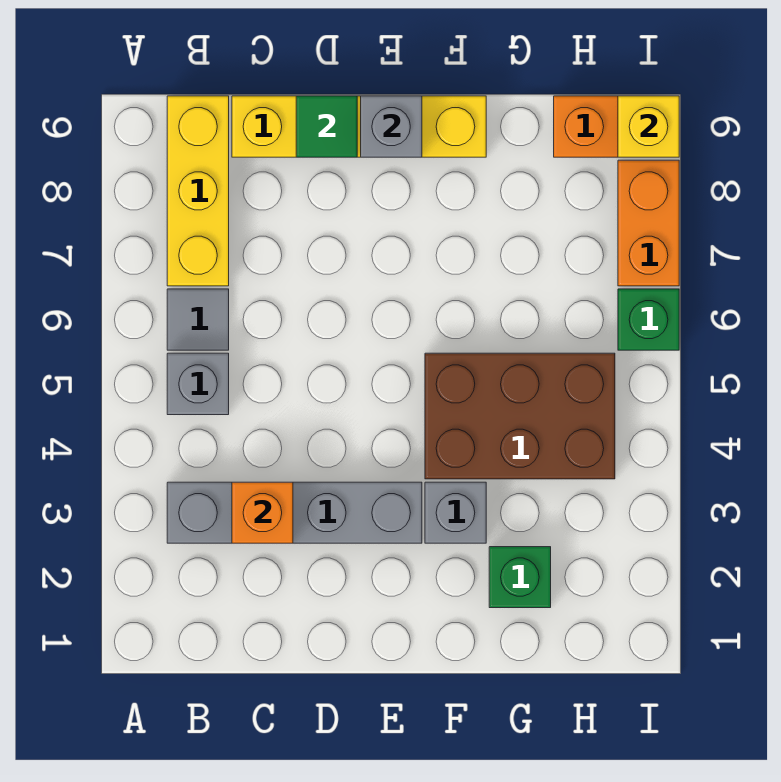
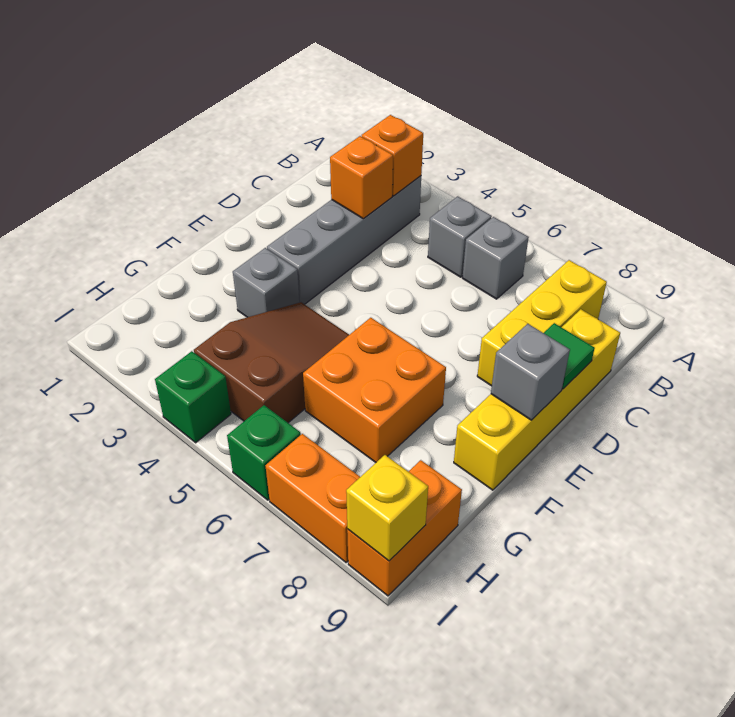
none -> orange 1x1 brick [362,115,423,196]
grey 1x1 tile [167,289,229,350] -> grey 1x1 brick [463,217,529,299]
yellow 1x3 brick [167,96,229,286] -> yellow 1x3 brick turned to [477,260,607,386]
brown 2x3 brick [425,353,615,479] -> brown 2x3 slope [194,302,349,423]
none -> orange 2x2 brick [303,318,446,462]
green 1x1 brick [489,547,551,608] -> green 1x1 brick moved to [155,351,231,443]

